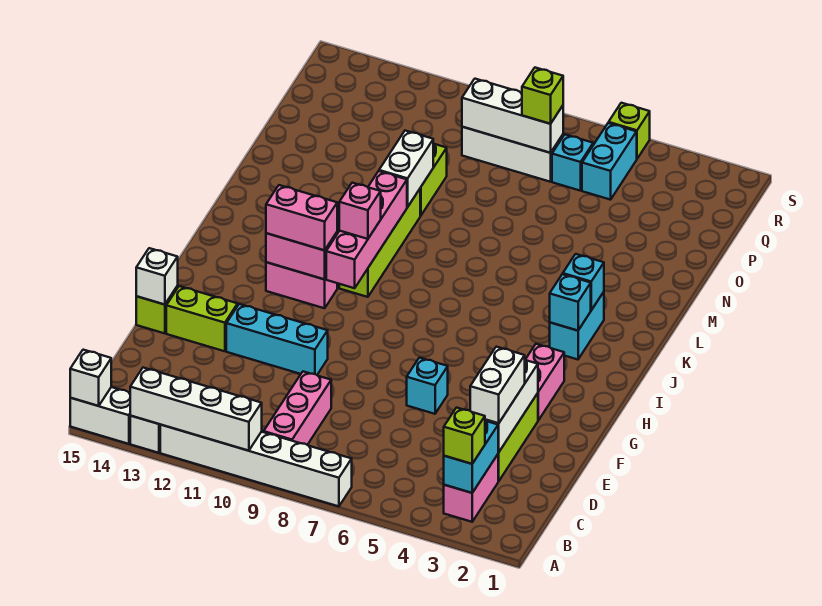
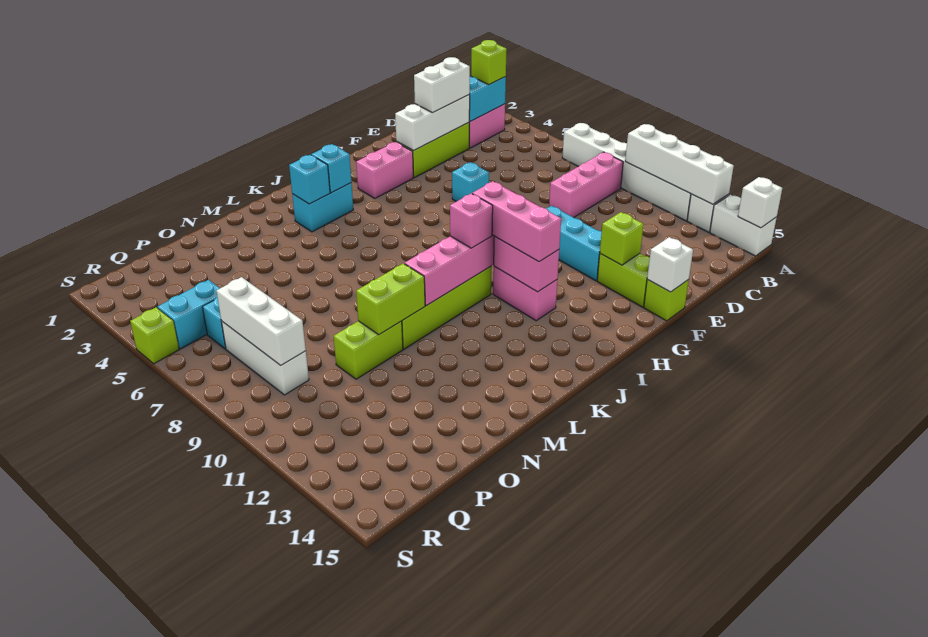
pink 1x2 brick [266,185,337,250] -> pink 1x3 brick [472,181,561,262]
white 1x2 brick [379,131,433,207] -> lime 1x2 brick [356,263,425,335]
lime 1x1 brick [522,68,563,124] -> lime 1x1 brick moved to [600,212,644,265]

